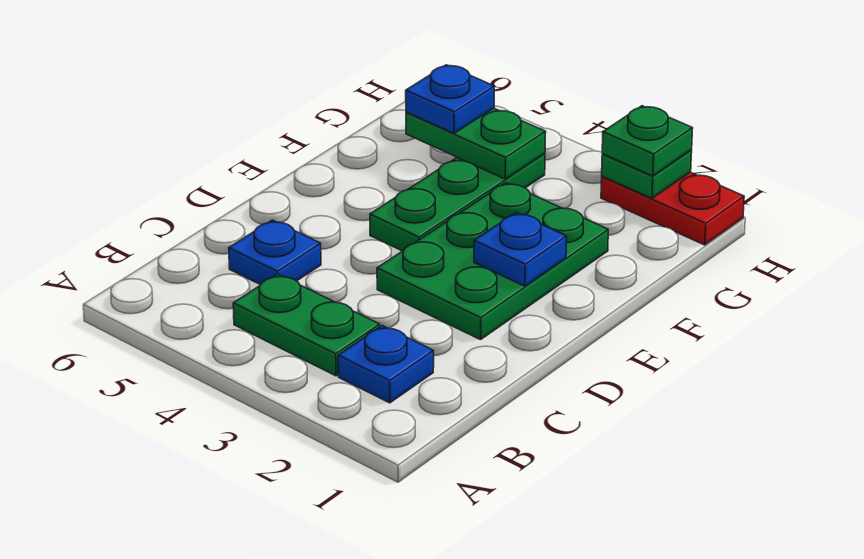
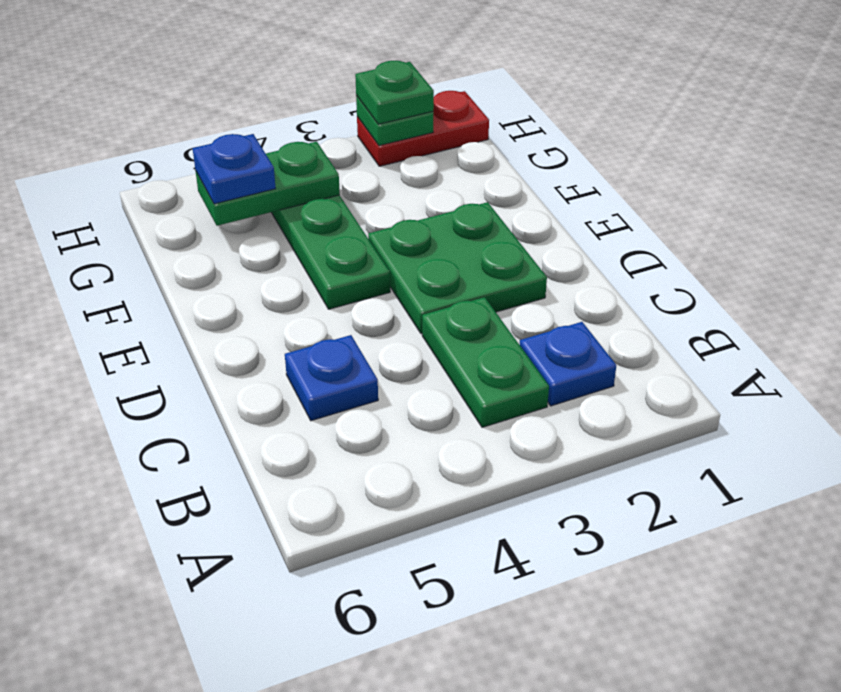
green 1x2 plate [233,274,380,376] -> green 1x2 plate turned to [422,297,549,427]
green 2x3 plate [377,183,608,340] -> green 2x2 plate [368,202,547,334]
blue 1x1 plate [474,213,567,286] -> none

